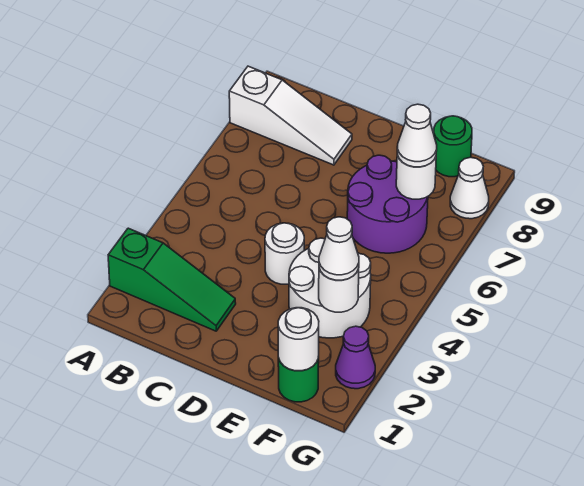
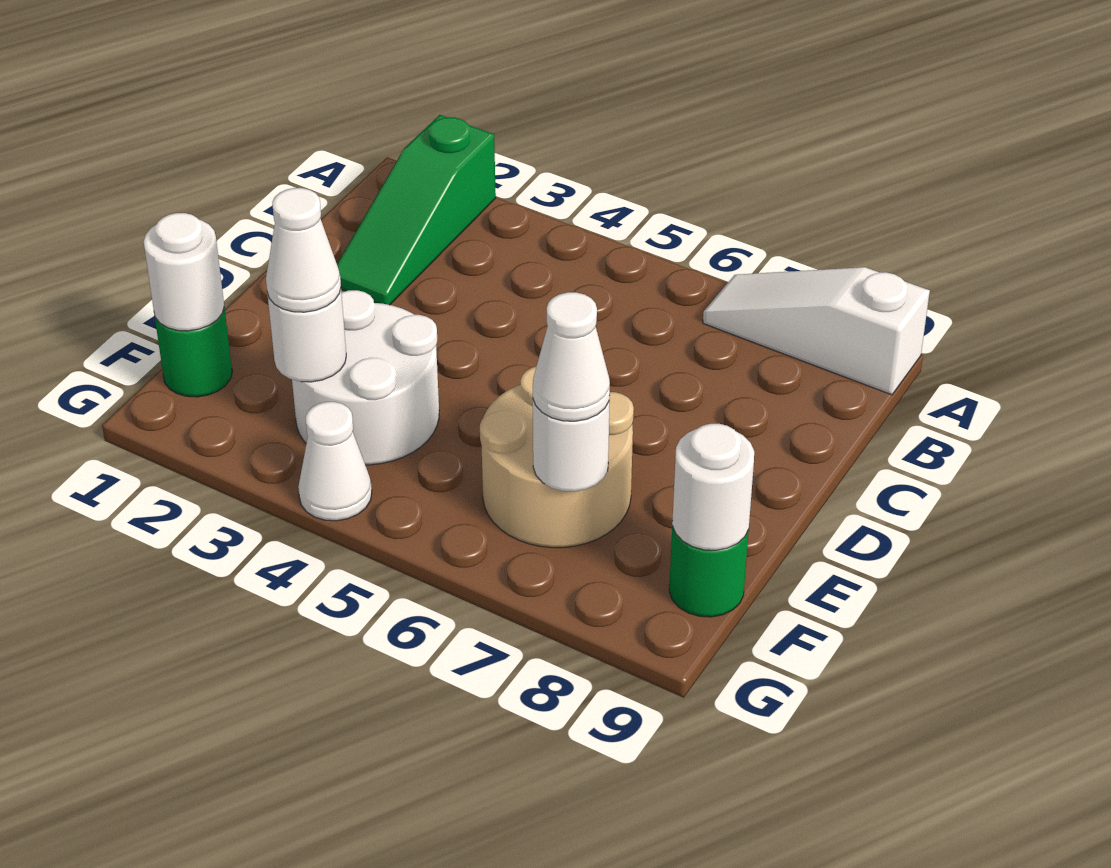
white 1x3 slope [229,66,352,165] -> white 1x3 slope turned to [703,267,930,395]
white 1x1 round brick [265,223,304,284] -> white 1x1 round brick moved to [672,424,754,550]
purple 2x2 round brick [347,155,428,253] -> tan 2x2 round brick [480,367,634,548]
purple 1x1 cone [336,326,375,389] -> none
white 1x1 cone [450,157,489,219] -> white 1x1 cone moved to [298,402,372,521]

